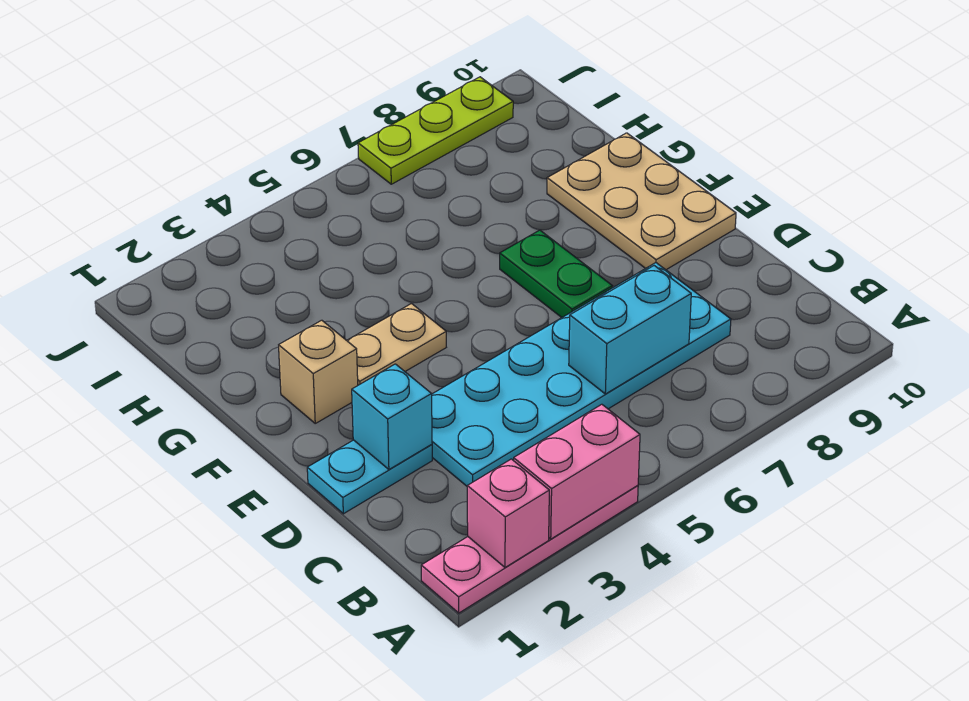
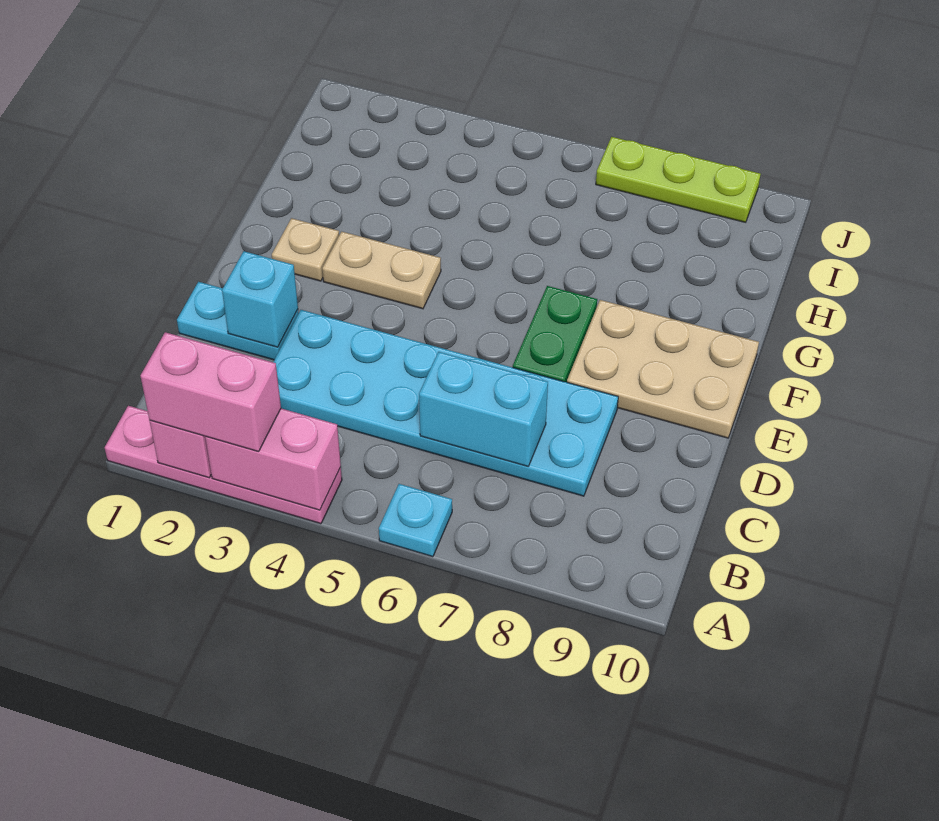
none -> pink 1x2 brick [141,332,281,452]
none -> cyan 1x1 plate [379,484,452,557]
tan 2x3 plate [547,133,736,270] -> tan 2x3 plate turned to [567,300,759,438]
tan 1x1 brick [279,320,358,423] -> tan 1x1 plate [272,218,339,281]

